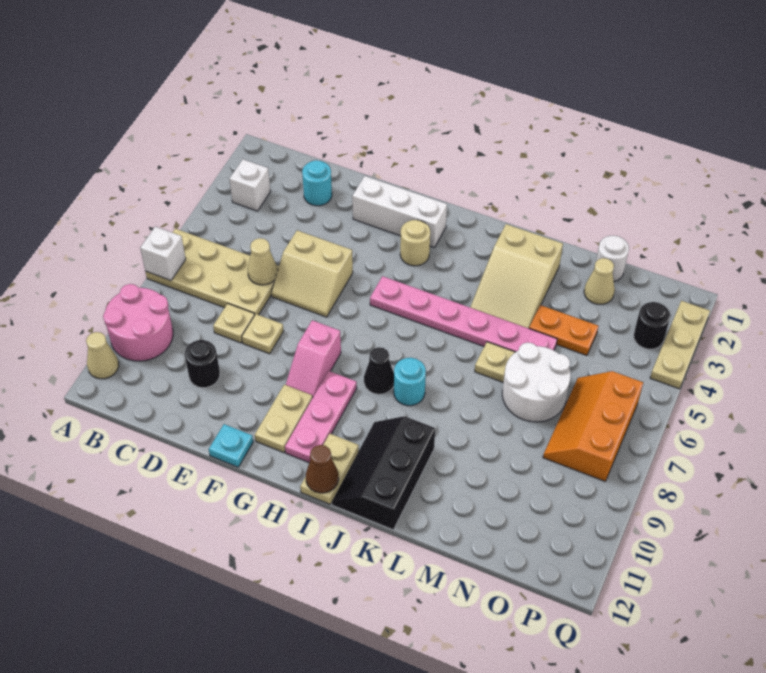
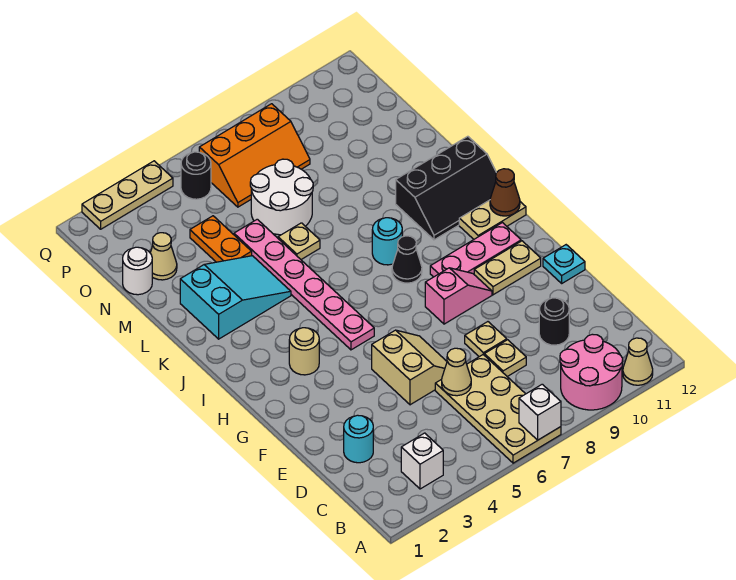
white 1x3 brick [352,176,447,248] -> none
tan 2x3 slope [470,224,563,328] -> cyan 2x3 slope [180,256,291,339]
black 1x1 round brick [634,302,670,349] -> black 1x1 round brick moved to [181,152,211,199]

